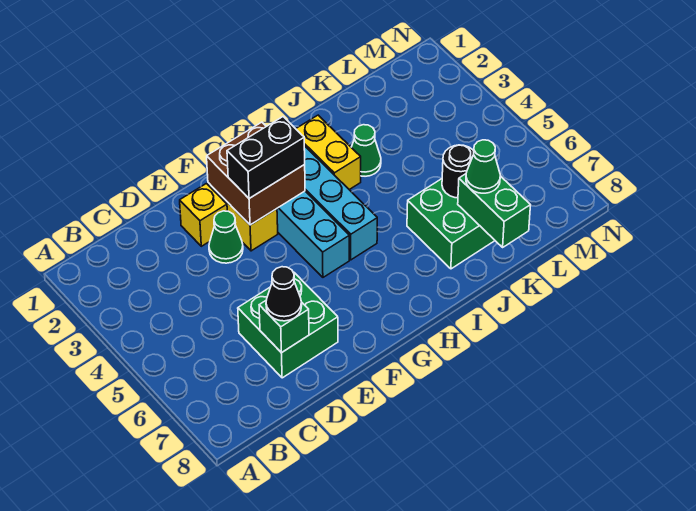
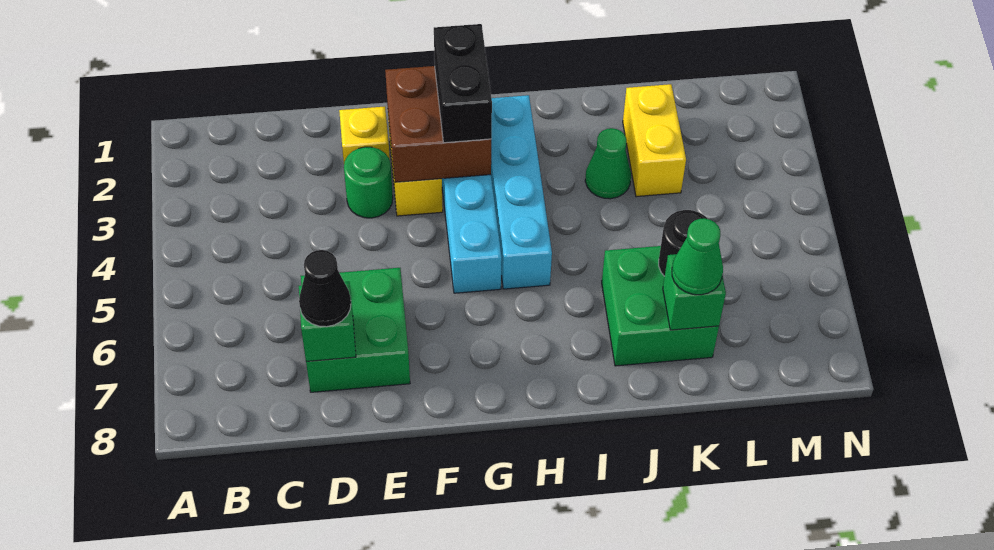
green 1x1 cone [209,211,243,263] -> green 1x1 round brick [344,147,393,218]
black 1x2 brick [227,117,305,198] -> black 1x2 brick turned to [434,24,492,143]
yellow 1x2 brick [296,115,361,190] -> yellow 1x2 brick moved to [623,84,686,197]
green 1x2 brick [458,174,531,247] -> green 1x1 brick [663,254,726,330]

